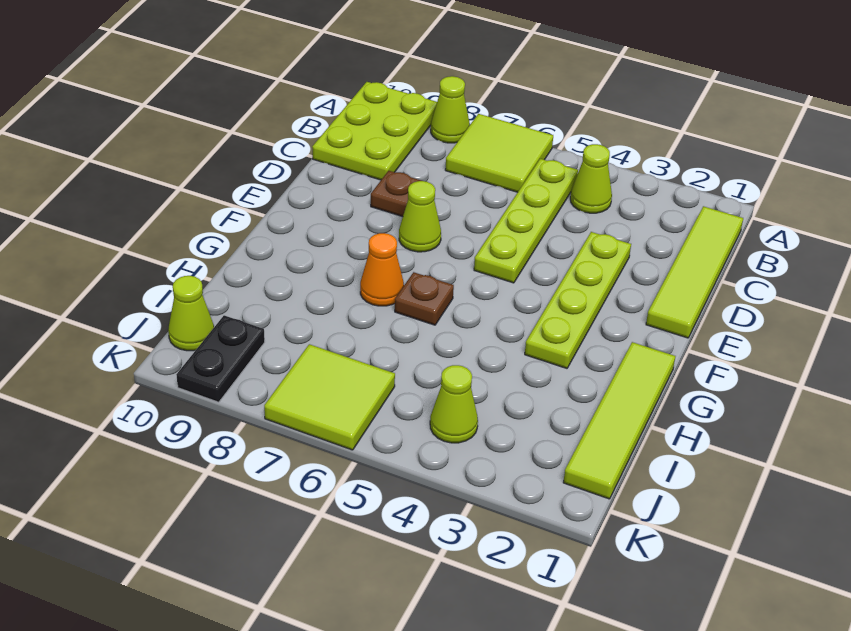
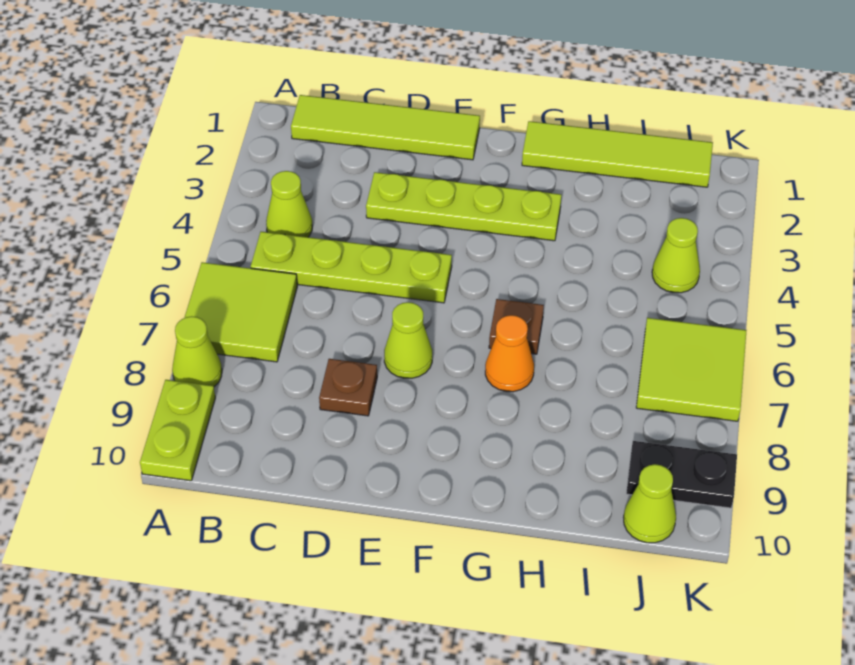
lime 2x3 plate [312,82,437,180] -> lime 1x2 plate [140,380,215,481]

